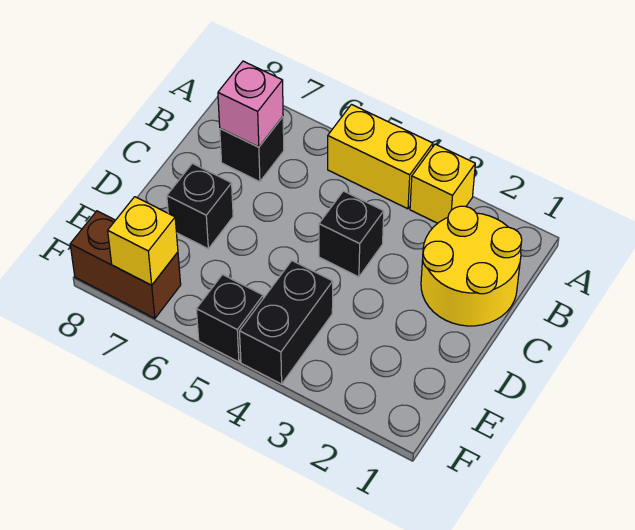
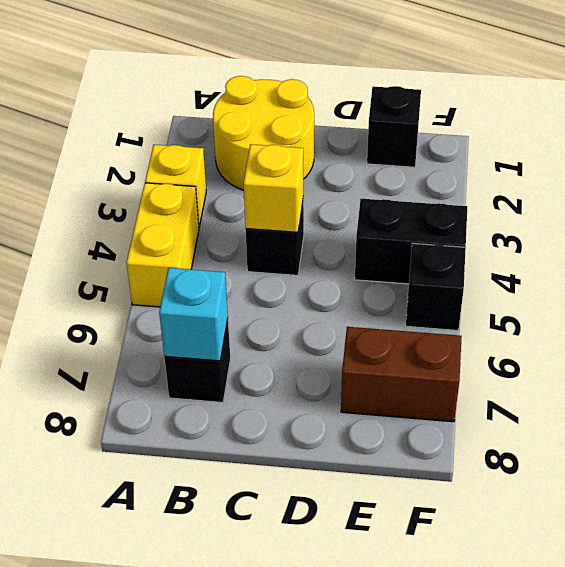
pink 1x1 brick [218,61,283,147] -> cyan 1x1 brick [159,268,228,361]
black 1x1 brick [167,163,233,249] -> black 1x1 brick moved to [367,86,421,167]
brown 1x2 brick [70,211,181,318] -> brown 1x2 brick turned to [341,327,462,422]
yellow 1x1 brick [108,197,178,285] -> yellow 1x1 brick moved to [243,144,303,232]

